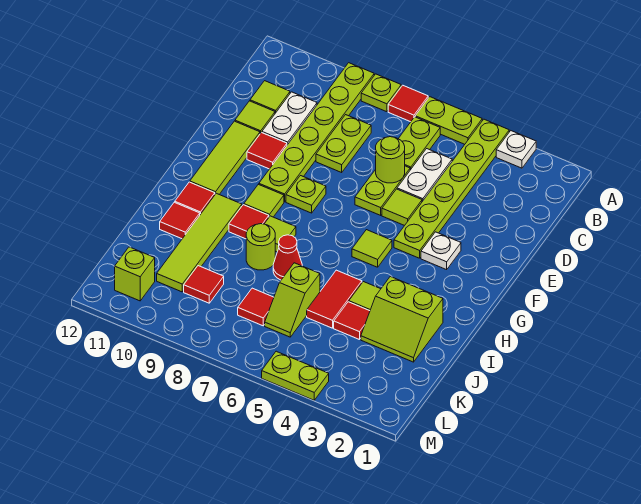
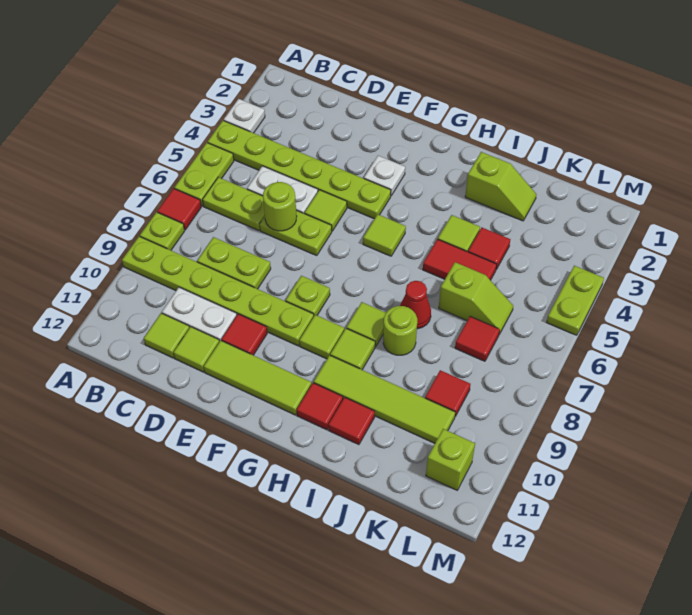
red 1x1 tile [229,205,269,239] -> lime 1x1 tile [330,328,375,370]
lime 2x2 slope [361,276,443,362] -> lime 1x2 slope [465,152,537,221]

